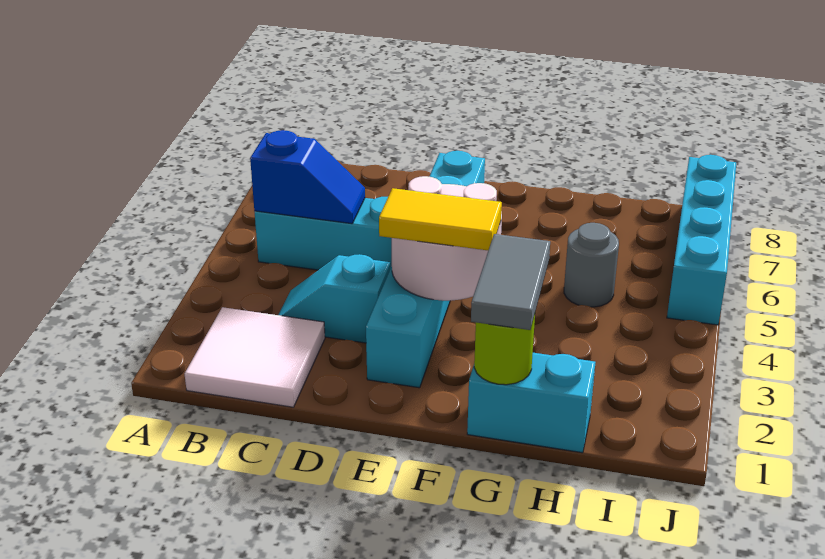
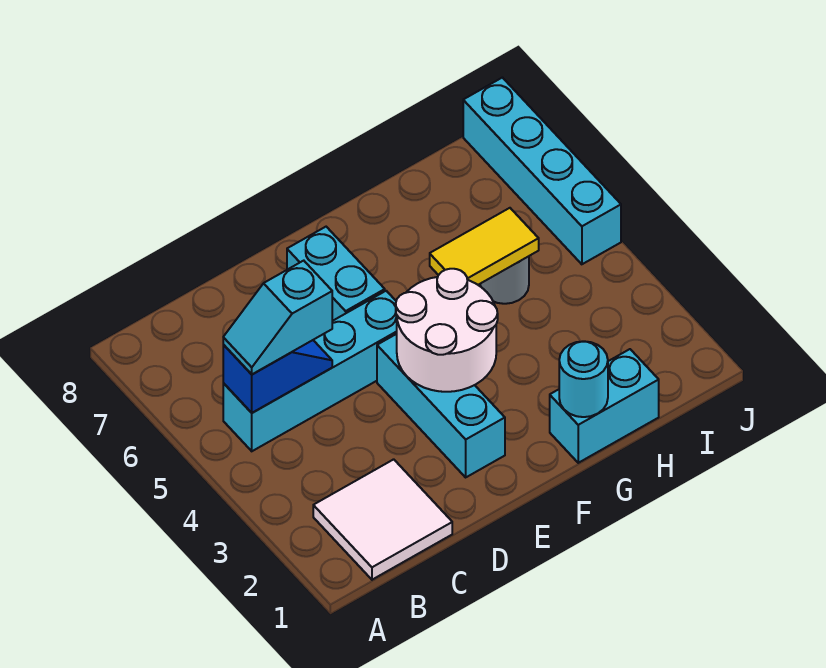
cyan 1x2 slope [278,254,390,343] -> cyan 1x2 slope moved to [223,261,332,374]
yellow 1x2 tile [379,188,502,250] -> yellow 1x2 tile moved to [430,208,539,285]
lime 1x1 round brick [474,315,535,385] -> cyan 1x1 round brick [559,341,608,417]
grey 1x2 tile [471,234,550,330] -> none

